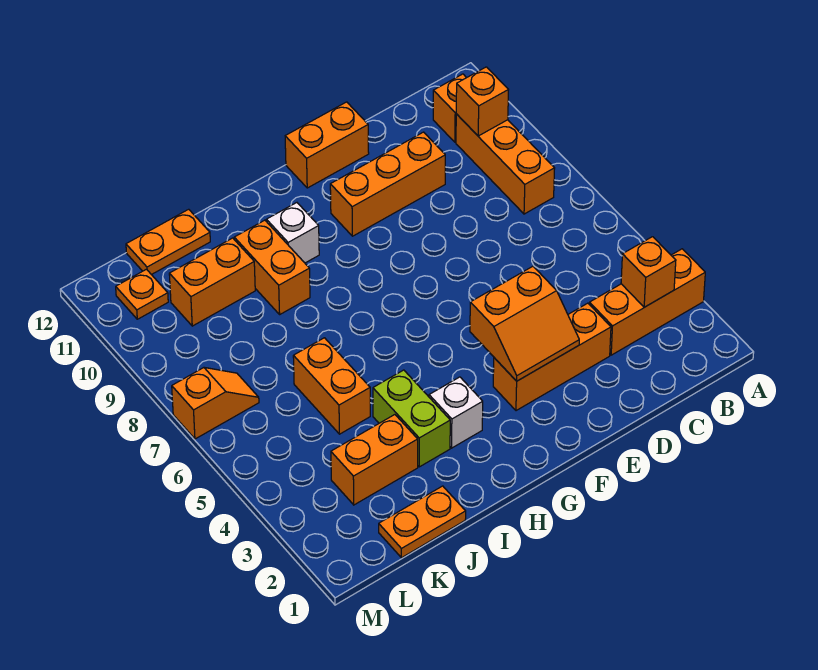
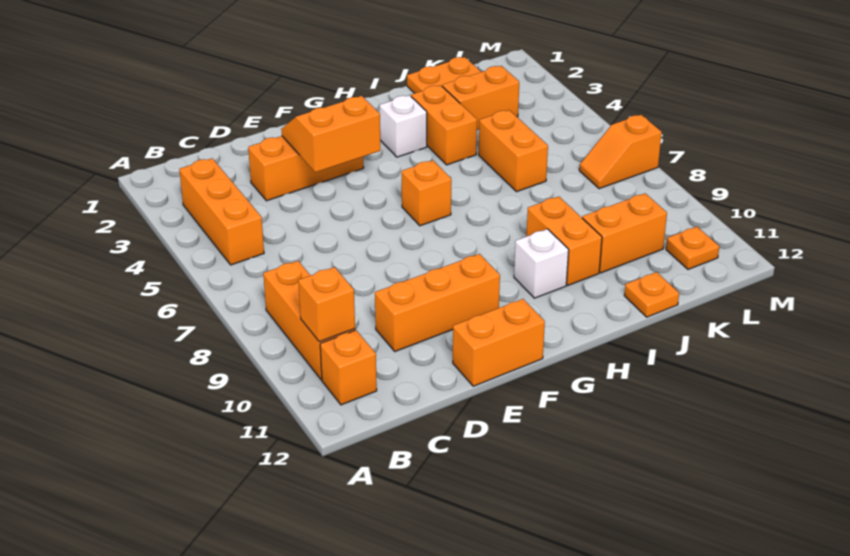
orange 1x3 brick [589,249,705,355] -> orange 1x3 brick turned to [179,158,264,265]
orange 1x1 brick [621,237,676,307] -> orange 1x1 brick moved to [402,160,451,226]
lime 1x2 brick [373,370,450,467] -> orange 1x2 brick [411,85,477,165]
orange 1x2 plate [126,209,210,275] -> orange 1x1 plate [624,272,679,317]

